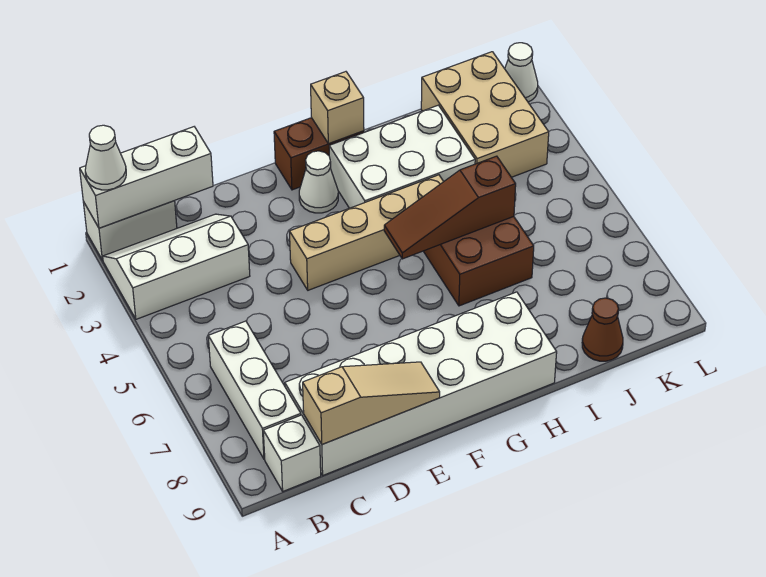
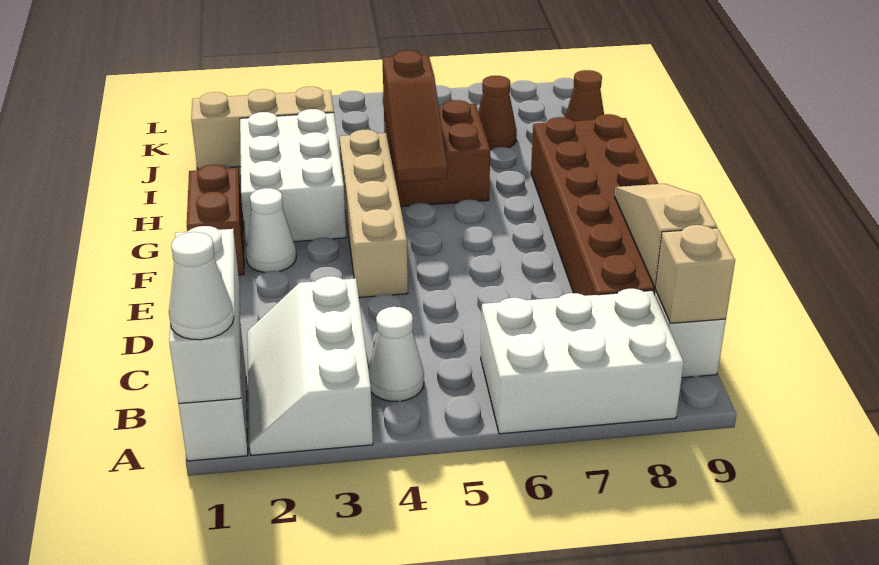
white 1x3 brick [208,321,301,459] -> white 2x3 brick [481,289,684,434]
white 2x6 brick [285,292,557,475] -> brown 2x6 brick [531,114,658,296]
tan 1x1 brick [311,72,364,144] -> tan 1x1 brick moved to [655,225,735,323]
tan 2x3 brick [421,52,549,177] -> tan 1x3 brick [191,87,334,169]
none -> brown 1x1 cone [478,76,517,150]
white 1x1 cone [505,43,538,102] -> white 1x1 cone moved to [368,307,424,401]

